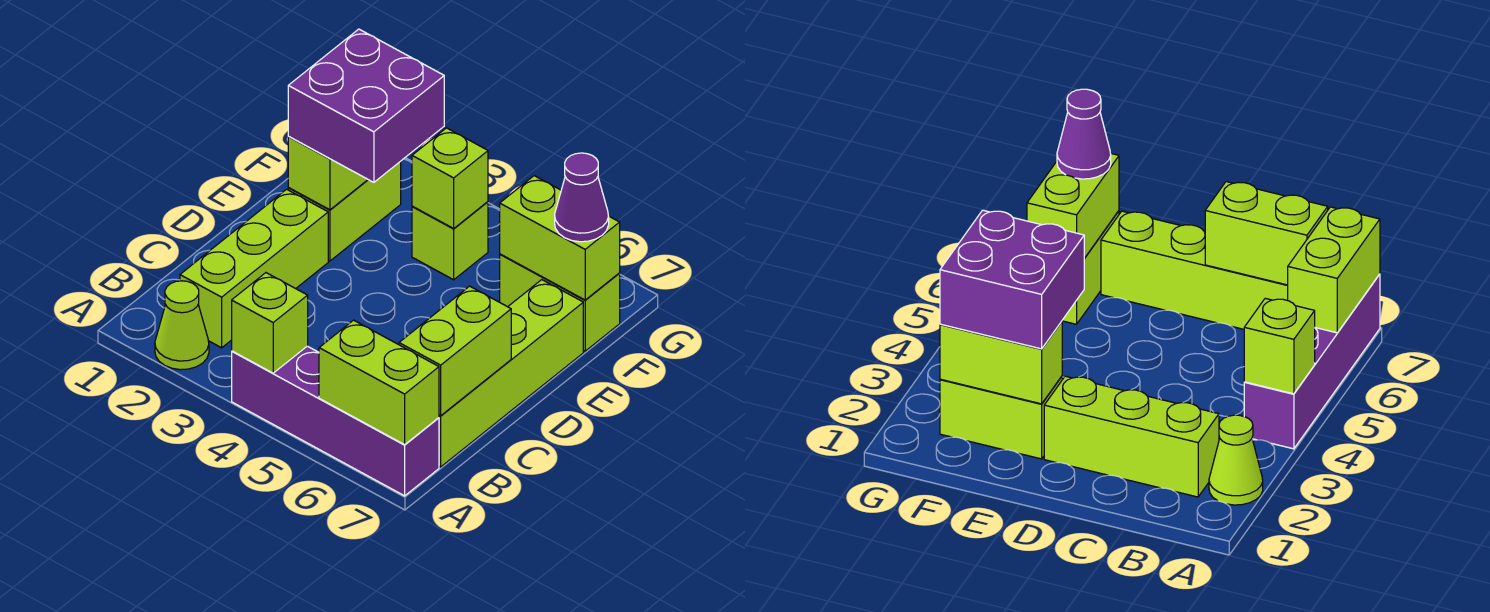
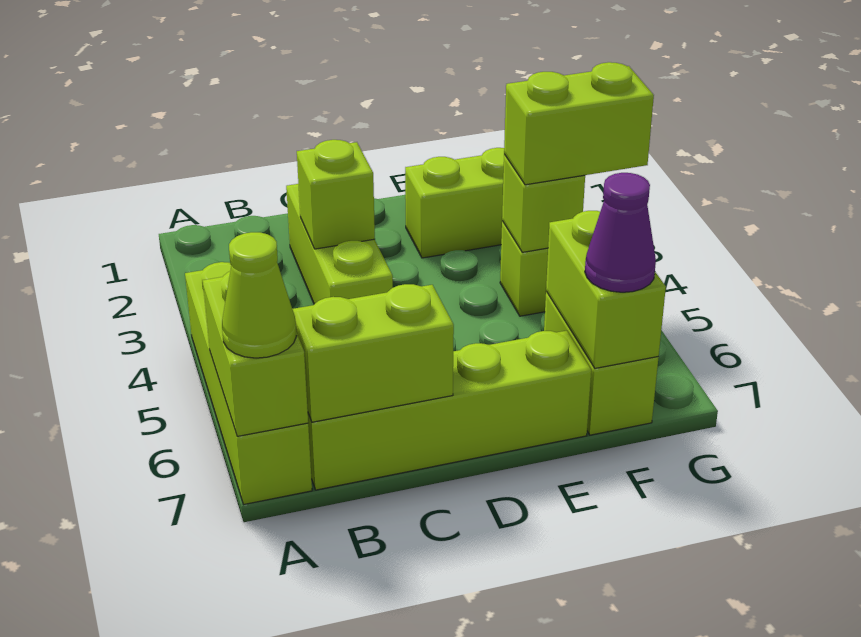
lime 1x1 cone [155,281,209,370] -> lime 1x1 cone moved to [222,232,296,358]
purple 1x4 brick [232,346,439,496] -> lime 1x4 brick [185,262,312,504]
lime 1x1 brick [232,273,308,373] -> lime 1x1 brick moved to [297,140,375,249]
lime 1x3 brick [180,189,328,348] -> lime 1x3 brick turned to [286,184,393,304]
lime 1x2 brick [288,136,368,210] -> lime 1x2 brick moved to [504,62,654,185]
purple 2x2 brick [288,29,444,182] -> none

